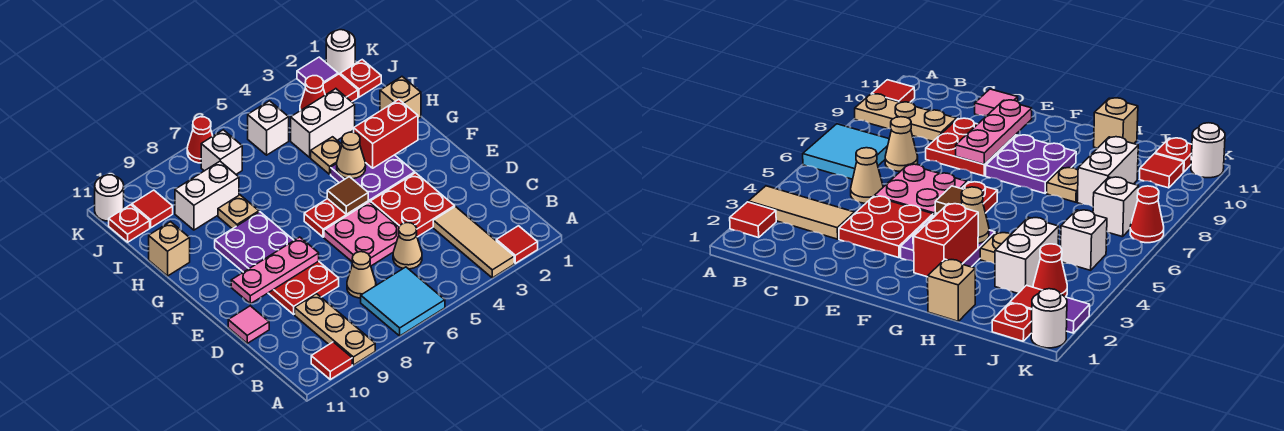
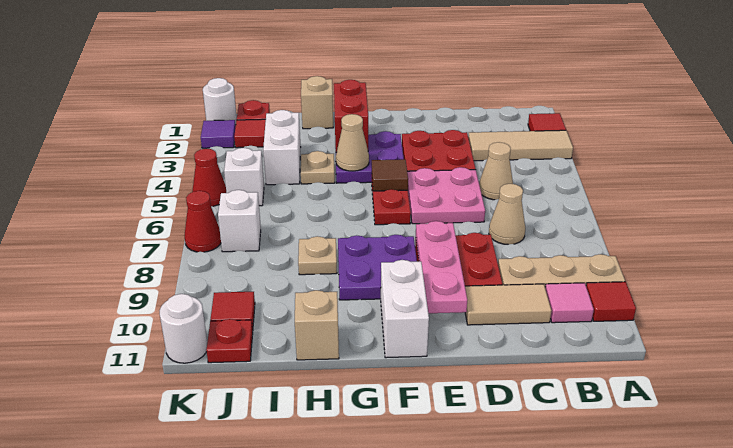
cyan 2x2 tile [361,267,445,336] -> none
none -> tan 1x2 tile [465,284,551,325]
pink 1x1 tile [228,306,269,343] -> pink 1x1 tile moved to [545,283,594,323]
white 1x2 brick [175,161,239,230] -> white 1x2 brick moved to [381,260,429,358]
red 1x1 cone [300,76,325,111] -> red 1x1 cone moved to [192,149,226,206]

